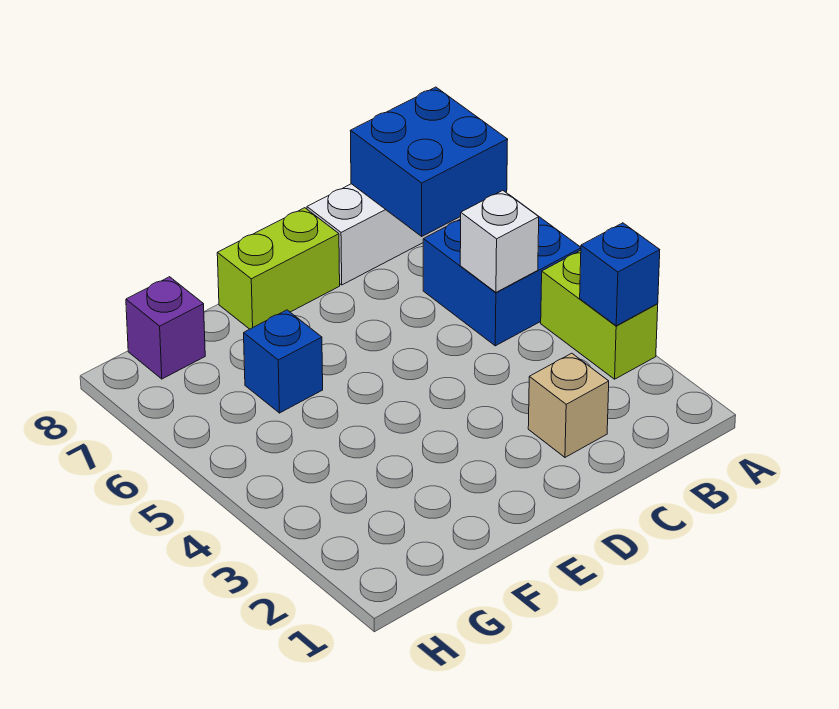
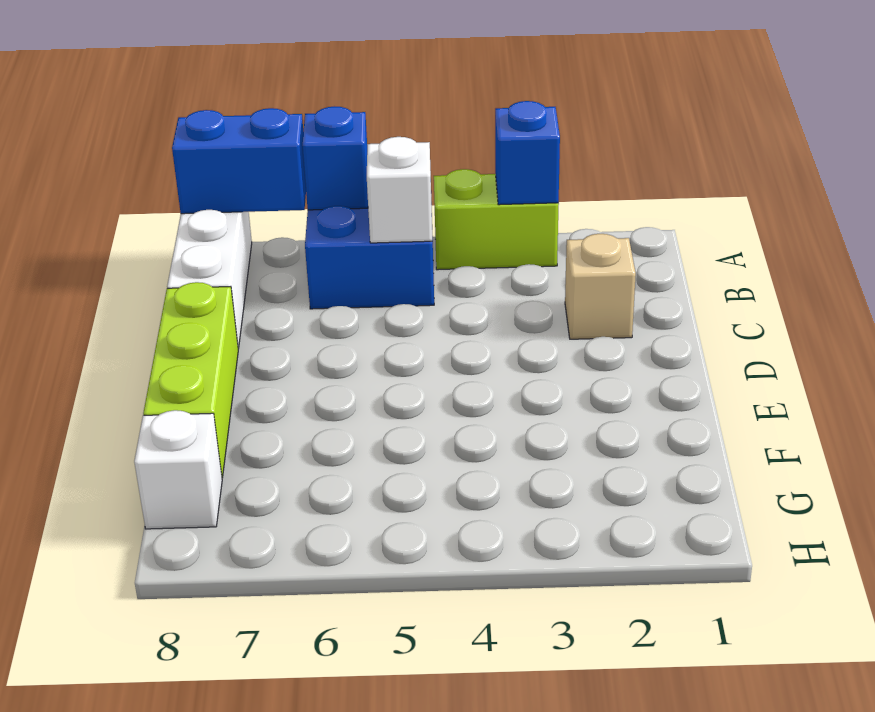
blue 2x2 brick [350,87,508,236] -> blue 1x2 brick [172,108,306,214]
lime 1x2 brick [217,208,340,329] -> lime 1x3 brick [143,282,238,478]
blue 1x1 brick [244,310,323,413] -> blue 1x1 brick moved to [302,106,368,210]
purple 1x1 brick [126,277,205,379] -> white 1x1 brick [134,410,222,529]

